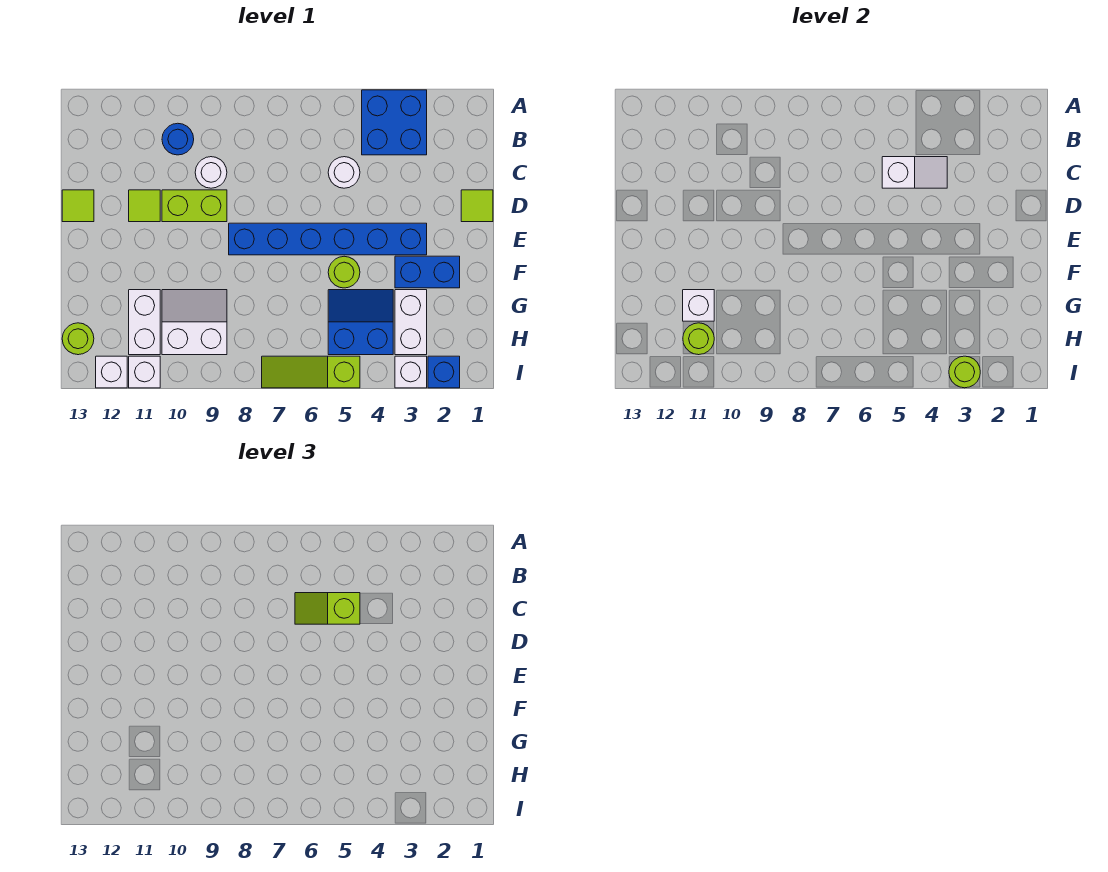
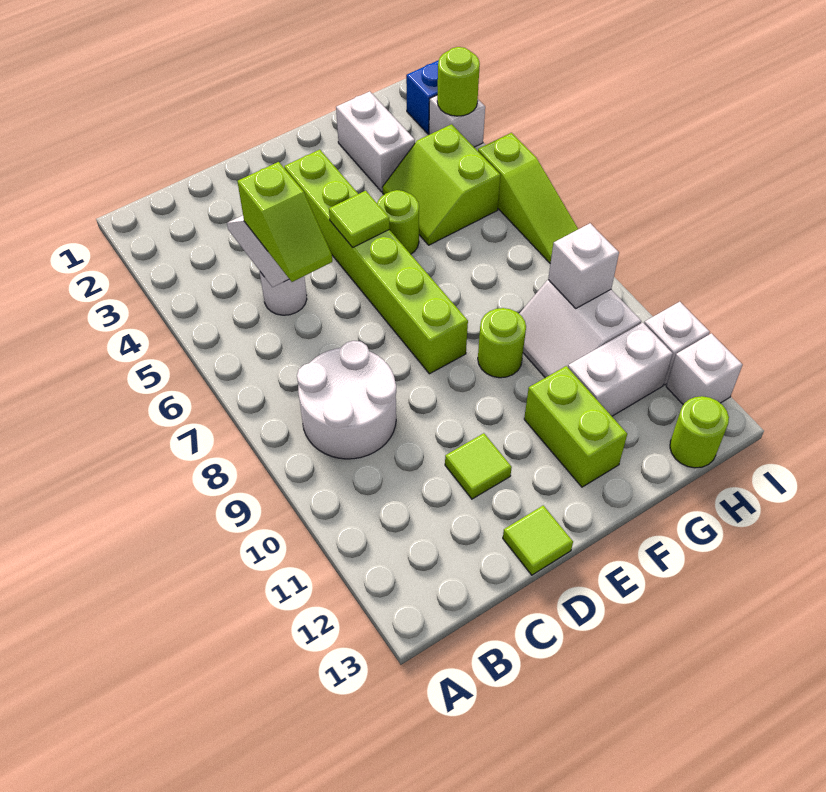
blue 2x2 brick [362,90,427,155] -> none
blue 1x1 round brick [162,123,194,155] -> none
white 1x1 round brick [195,157,227,188] -> white 2x2 round brick [297,341,396,459]
lime 1x1 tile [461,190,493,222] -> lime 1x1 tile moved to [329,191,390,247]
lime 1x2 brick [162,190,227,222] -> lime 1x2 brick moved to [524,366,627,487]
blue 1x6 brick [229,223,427,255] -> lime 1x6 brick [284,150,468,374]
blue 1x2 brick [395,256,460,288] -> none
white 1x2 brick [395,290,427,355] -> white 1x2 brick turned to [336,91,415,192]
blue 2x2 slope [328,290,393,355] -> lime 2x2 slope [383,124,500,245]
white 1x1 brick [683,290,714,321] -> white 1x1 brick moved to [548,223,619,308]
lime 1x1 round brick [683,323,714,355] -> lime 1x1 round brick moved to [478,308,526,378]

